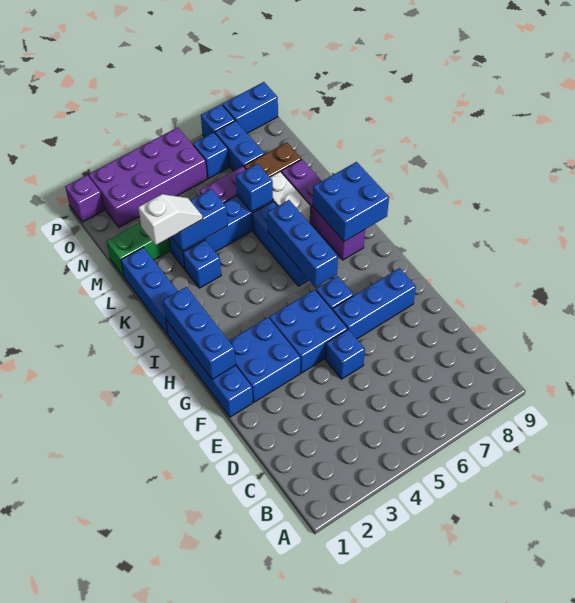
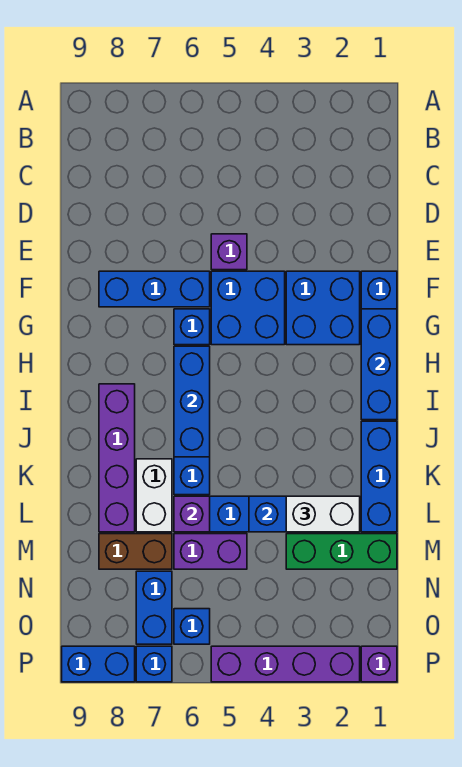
blue 1x1 brick [325,329,365,379] -> purple 1x1 brick [211,234,247,270]
blue 2x2 brick [313,162,389,241] -> none
blue 1x1 brick [183,240,221,288] -> none
white 1x2 slope [138,194,203,245] -> white 1x2 brick [286,496,360,532]
blue 1x1 brick [236,164,273,212] -> purple 1x1 brick [174,496,210,532]
purple 2x4 brick [89,127,207,227] -> purple 1x4 brick [211,646,360,682]

